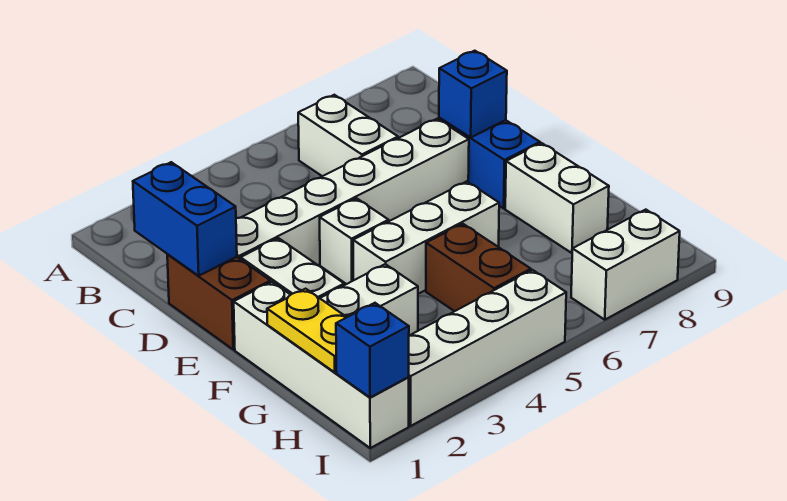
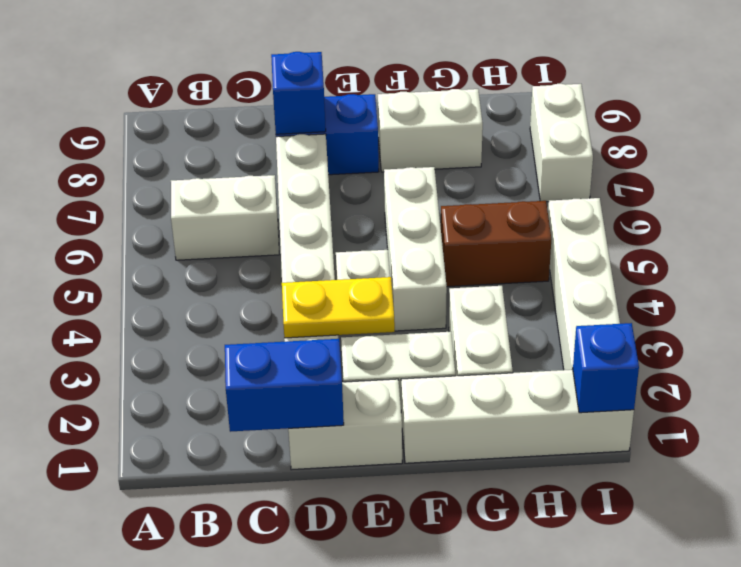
brown 1x2 brick [167,255,270,350] -> white 1x2 brick [288,379,402,470]
yellow 1x2 plate [267,289,346,372] -> yellow 1x2 plate moved to [282,277,395,338]

